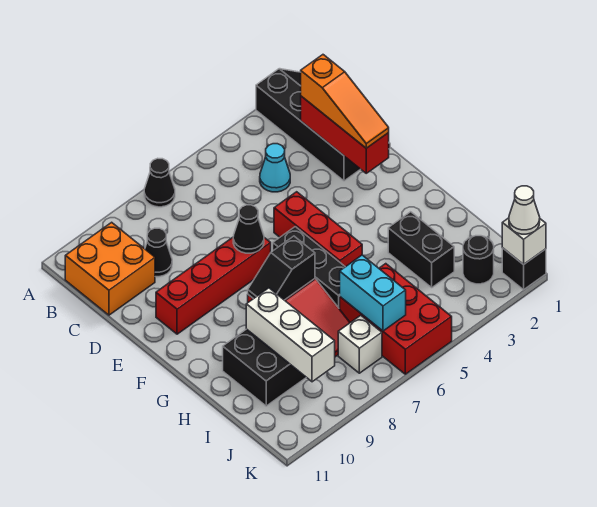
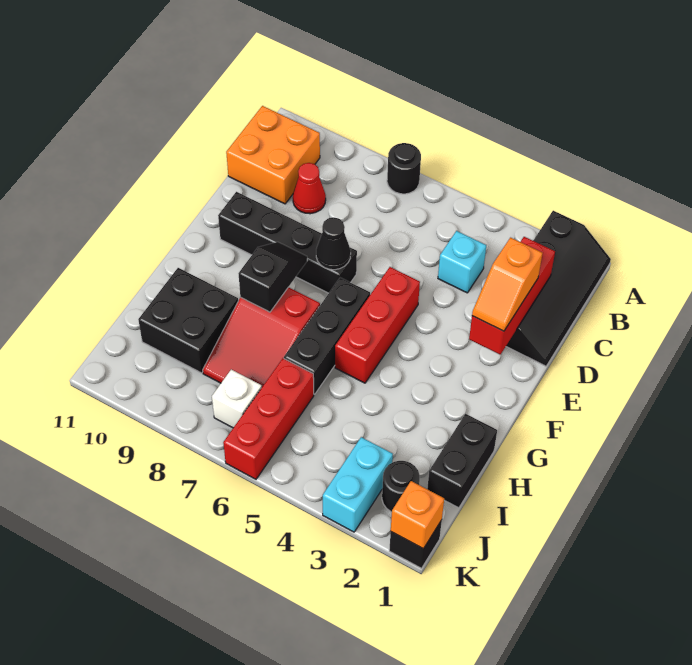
black 1x1 cone [144,158,175,207] -> black 1x1 round brick [387,143,421,194]
orange 1x3 slope [301,55,389,148] -> orange 1x2 slope [472,238,543,331]
cyan 1x1 cone [260,144,290,192] -> cyan 1x1 brick [438,231,486,293]
black 1x1 cone [145,228,172,277] -> red 1x1 cone [293,163,326,214]
red 1x4 brick [156,237,271,334] -> black 1x4 brick [218,192,357,293]
black 1x2 slope [248,236,315,300] -> black 1x2 slope turned to [239,242,307,312]
black 1x2 brick [388,212,454,287] -> black 1x2 brick moved to [427,414,497,508]
white 1x3 brick [246,288,335,382] -> none
red 2x3 brick [340,264,452,374] -> red 1x3 brick [223,358,314,479]
cyan 1x2 brick [340,255,406,331] -> cyan 1x2 brick moved to [323,437,393,532]
white 1x1 brick [502,218,546,265] -> orange 1x1 brick [391,481,444,549]
white 1x1 cone [509,186,540,234] -> none

